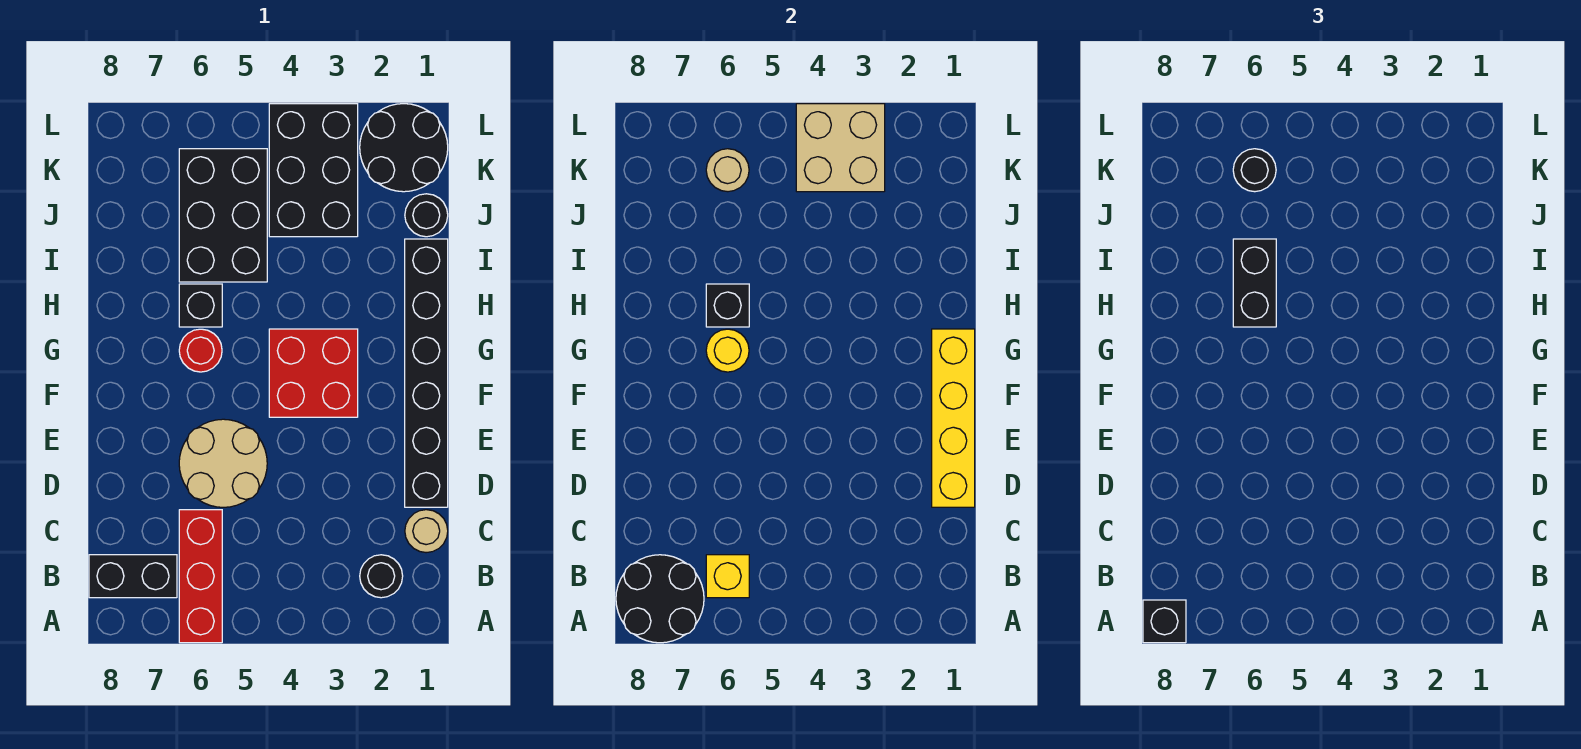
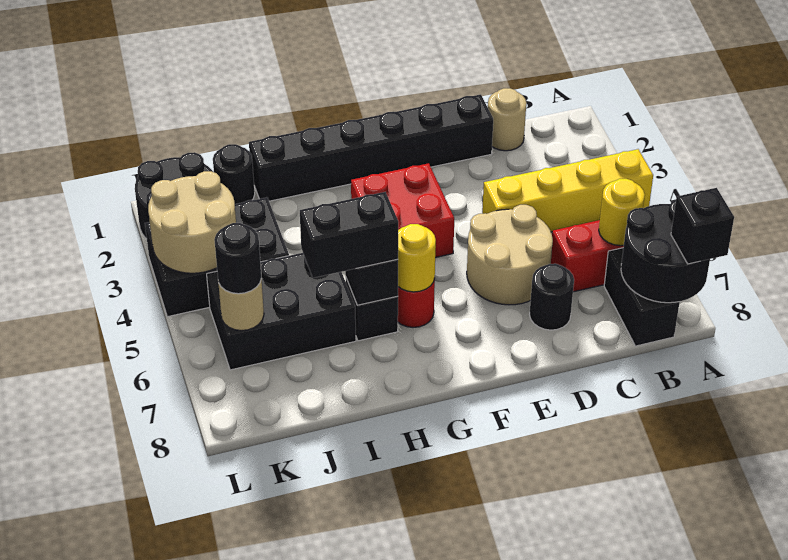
black 1x1 round brick [360,555,403,598] -> black 1x1 round brick moved to [530,264,574,330]
yellow 1x1 brick [706,555,749,598] -> yellow 1x1 round brick [599,179,645,246]
yellow 1x4 brick [932,329,975,507] -> yellow 1x4 brick moved to [482,149,653,232]
tan 2x2 brick [796,104,885,192] -> tan 2x2 round brick [148,171,236,273]

